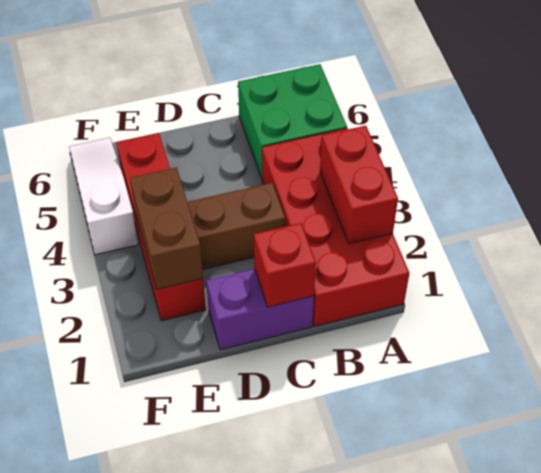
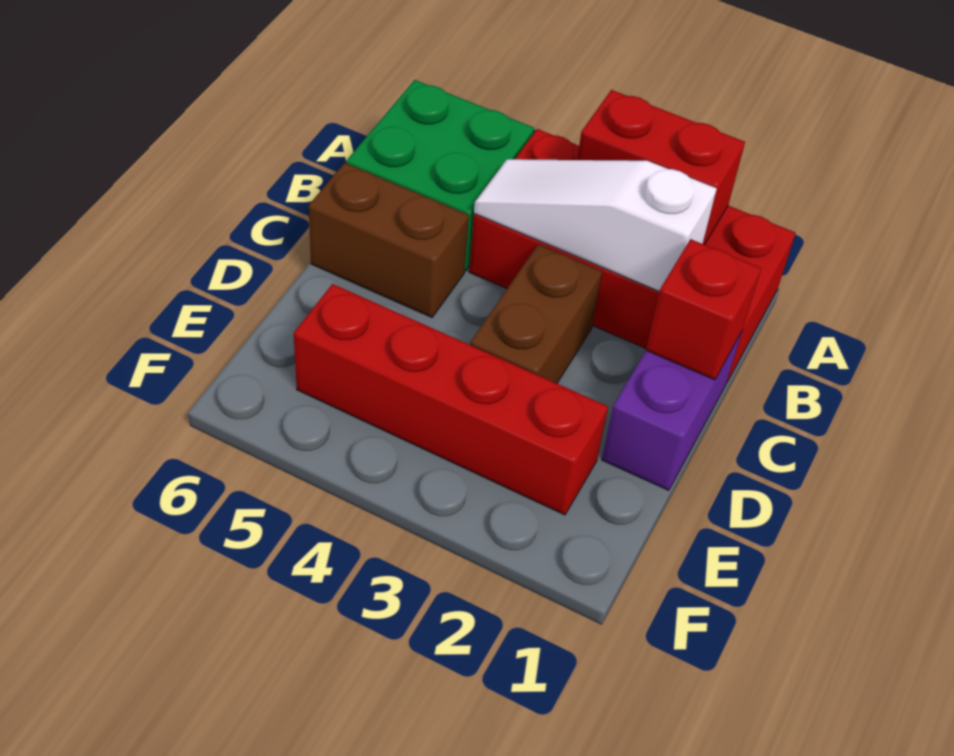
brown 1x2 brick [130,168,203,289] -> brown 1x2 brick moved to [309,163,469,317]
white 1x3 slope [69,138,138,255] -> white 1x3 slope moved to [474,159,717,292]

